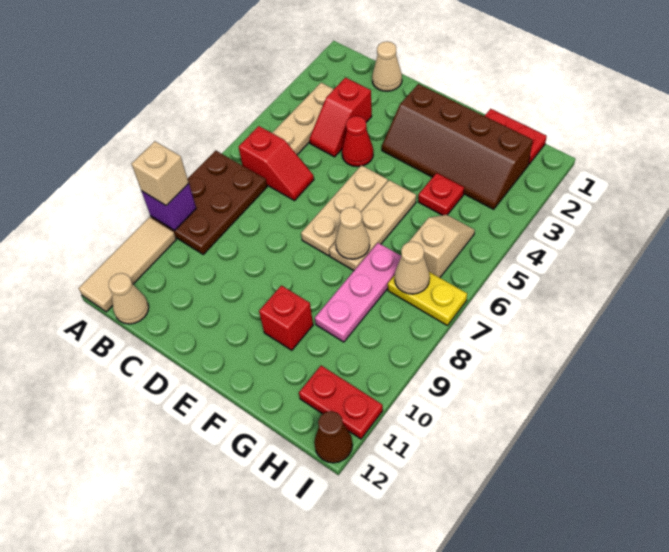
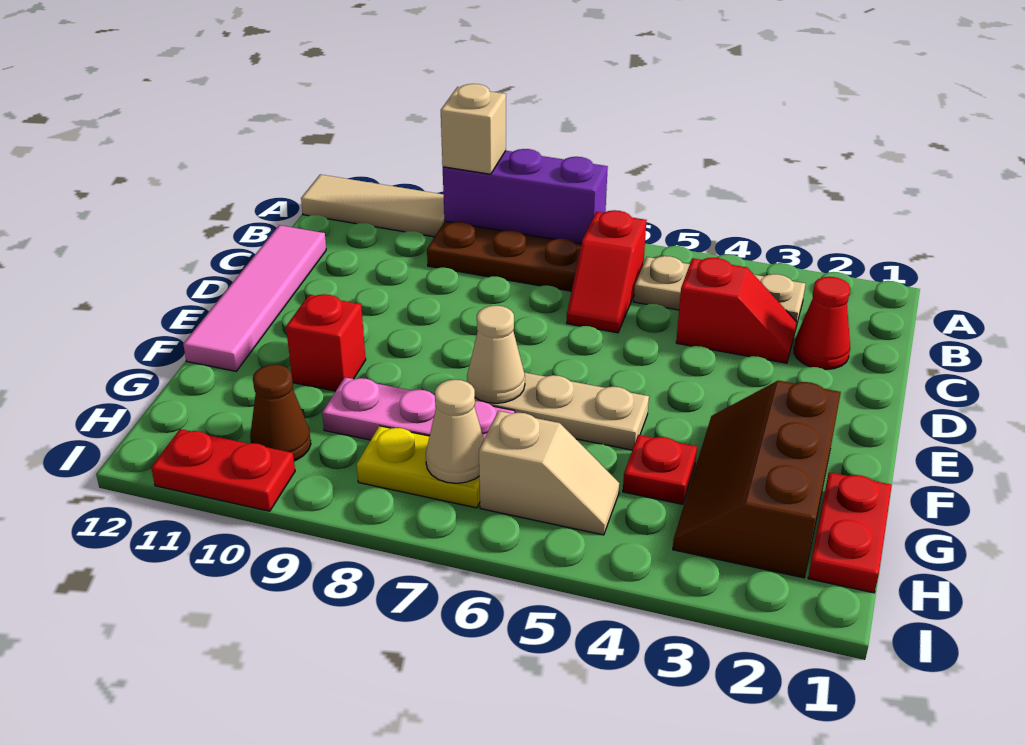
purple 1x1 brick [142,183,196,231] -> purple 1x3 brick [443,149,608,244]
tan 1x1 cone [109,273,149,324] -> none
tan 1x1 cone [372,41,402,91] -> none
red 1x2 slope [309,78,372,157] -> red 1x2 slope turned to [676,258,797,363]
none -> pink 1x4 tile [183,225,326,371]
red 1x1 cone [342,116,373,167] -> red 1x1 cone moved to [794,277,850,370]
brown 2x4 slope [382,84,533,209] -> brown 2x3 slope [673,380,841,578]
tan 1x3 plate [301,165,388,256] -> none
yellow 1x2 plate [388,272,467,325] -> yellow 1x2 plate turned to [357,426,480,508]
red 1x2 plate [299,366,383,439] -> red 1x2 plate turned to [151,429,295,511]
brown 1x1 cone [314,411,353,463] -> brown 1x1 cone moved to [250,365,311,461]

